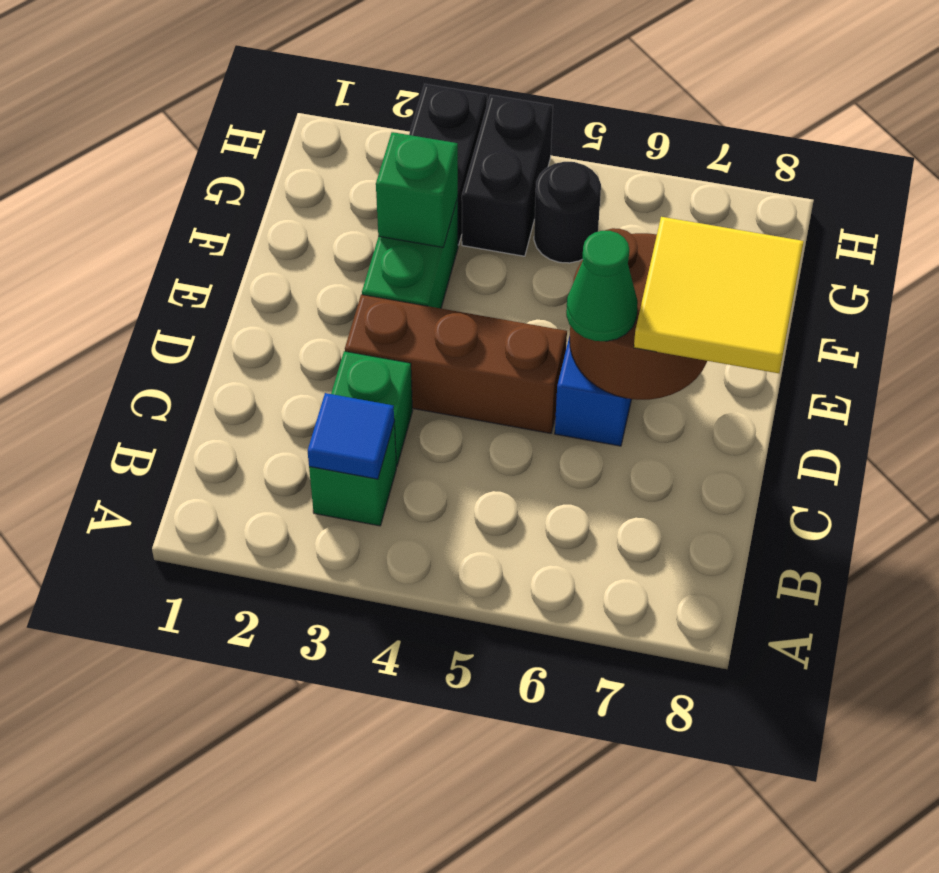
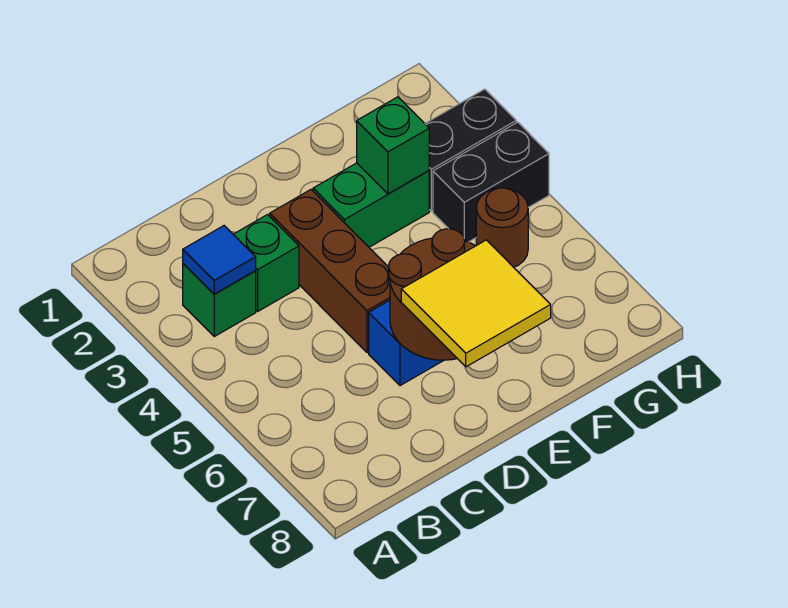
green 1x1 cone [566,231,638,341] -> none
black 1x1 round brick [534,162,601,263] -> brown 1x1 round brick [476,188,528,267]

